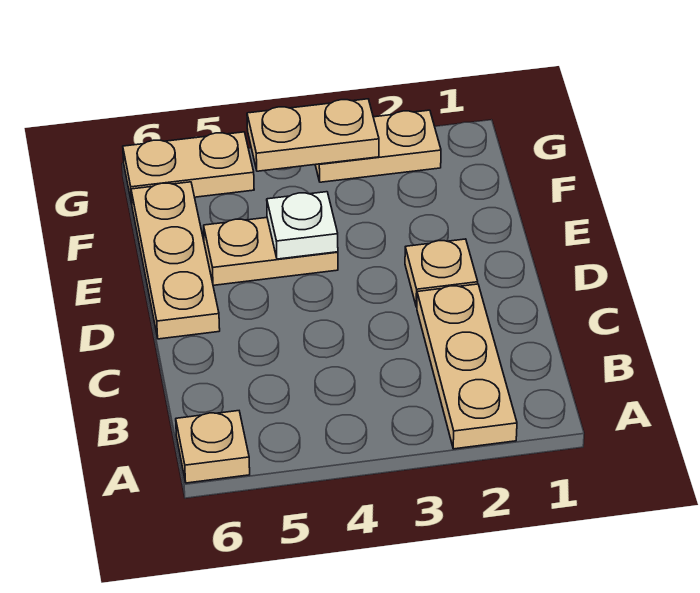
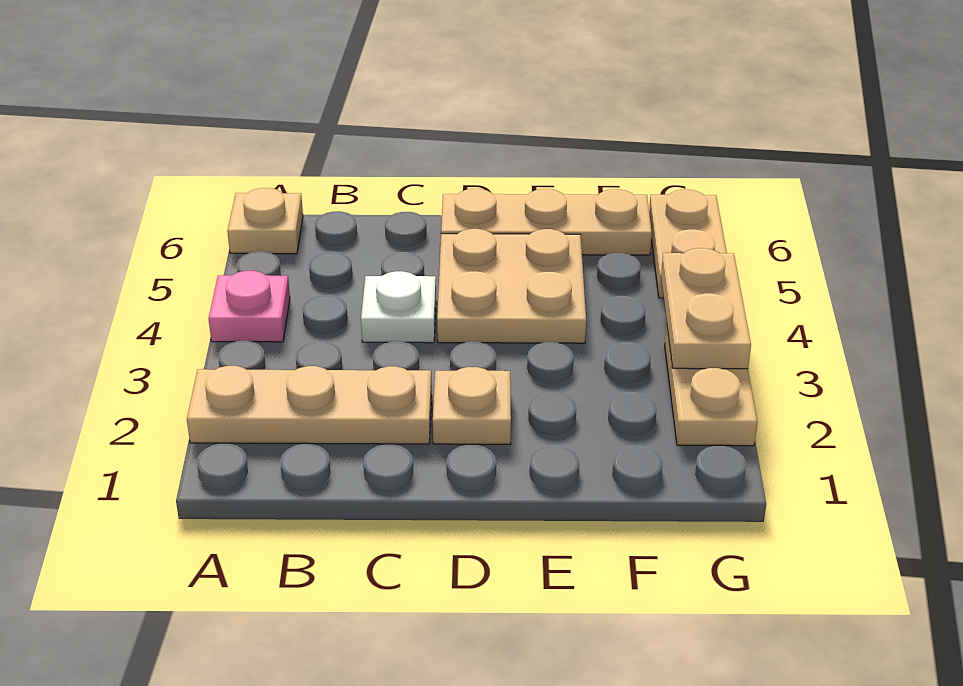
none -> pink 1x1 plate [208,271,290,342]
tan 1x2 plate [204,218,338,285] -> tan 2x2 plate [437,229,586,343]
white 1x1 plate [267,192,338,259] -> white 1x1 plate moved to [361,271,436,343]

